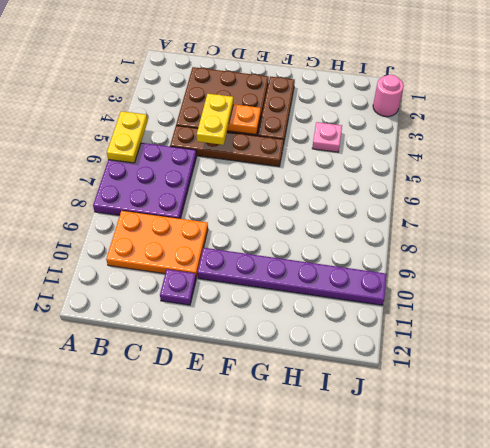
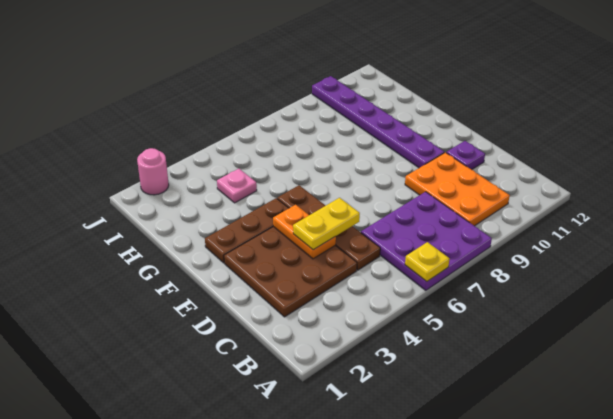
yellow 1x2 plate [107,111,148,163] -> yellow 1x1 plate [405,242,449,282]

